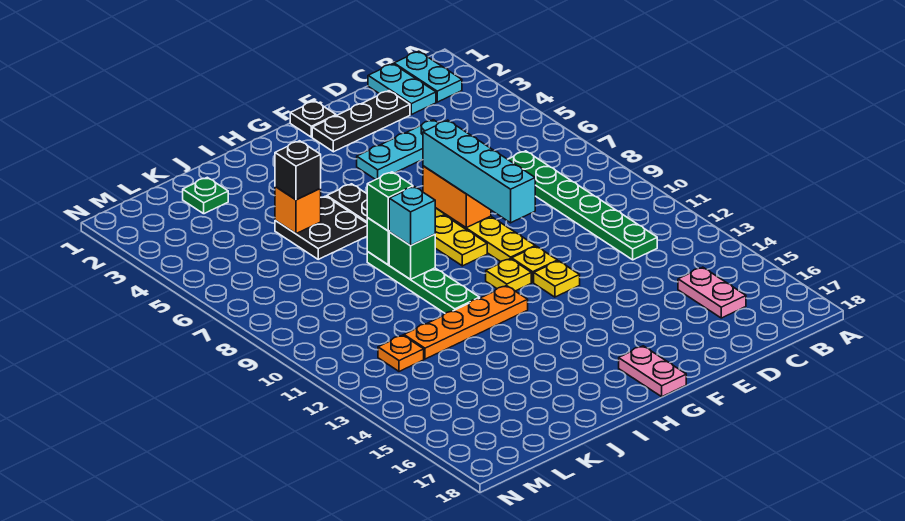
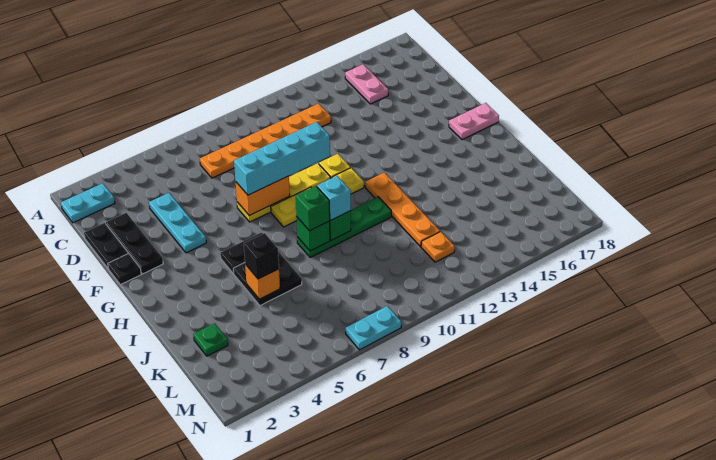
cyan 1x2 plate [368,64,436,114] -> cyan 1x2 plate moved to [346,306,401,350]
green 1x6 plate [508,151,657,260] -> orange 1x6 plate [200,104,331,178]
pink 1x2 plate [678,267,746,318] -> pink 1x2 plate turned to [345,64,388,104]
none -> black 1x2 plate [84,223,128,268]
yellow 1x1 plate [534,261,580,297] -> none

